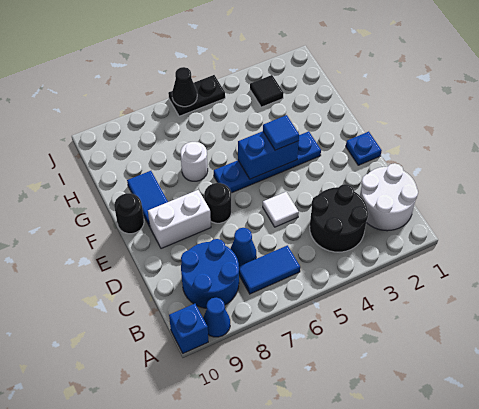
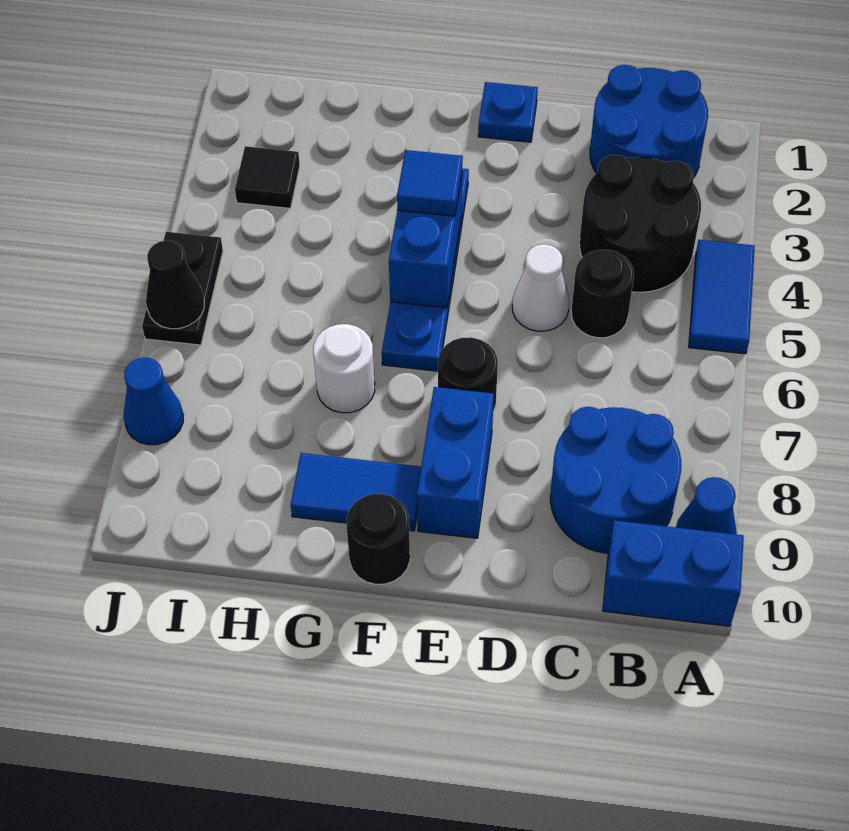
blue 1x1 brick [169,304,208,353] -> blue 1x2 brick [603,520,744,626]
white 2x2 round brick [360,163,418,231] -> blue 2x2 round brick [590,65,708,177]
blue 1x2 tile [239,245,300,294] -> blue 1x2 tile moved to [689,240,755,354]
none -> black 1x1 round brick [571,250,634,338]
blue 1x1 cone [230,228,256,266] -> blue 1x1 cone moved to [124,358,183,445]
white 1x1 tile [263,192,299,227] -> white 1x1 cone [512,244,569,331]
white 1x2 brick [148,190,211,249] -> blue 1x2 brick [417,387,494,538]

